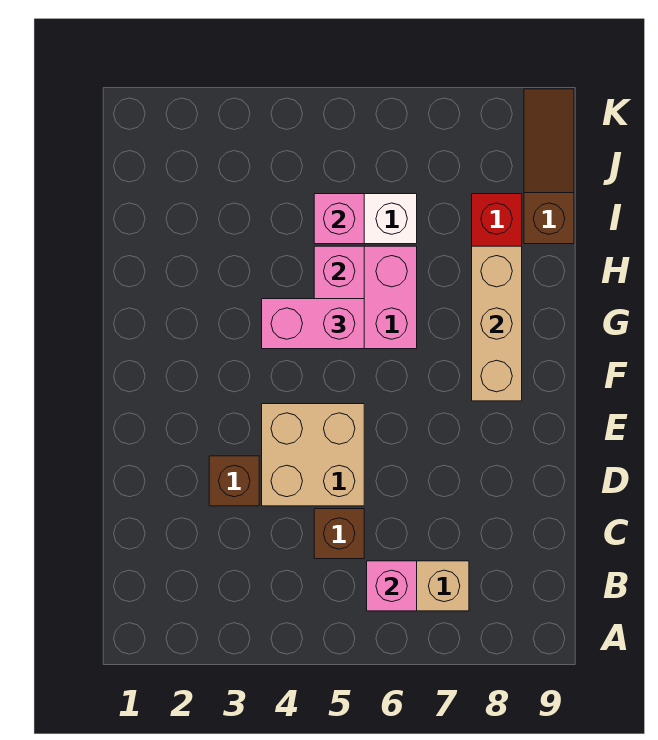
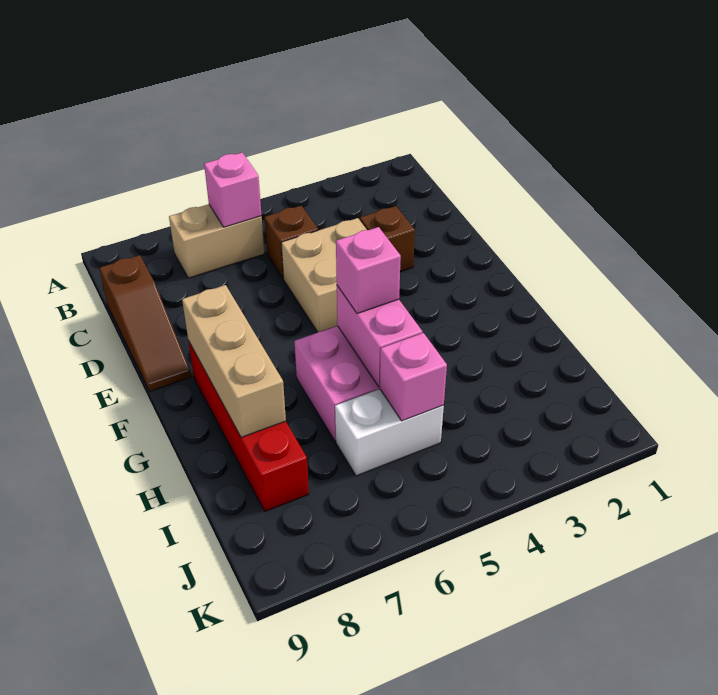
pink 1x2 brick [262,299,364,349] -> pink 1x1 brick [336,227,401,313]
brown 1x3 slope [524,89,574,244] -> brown 1x3 slope moved to [100,255,191,391]

